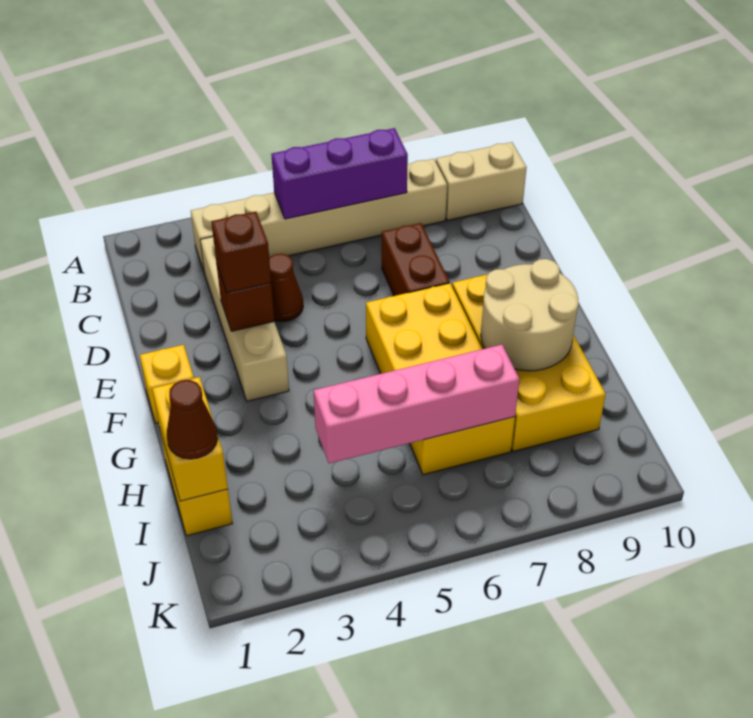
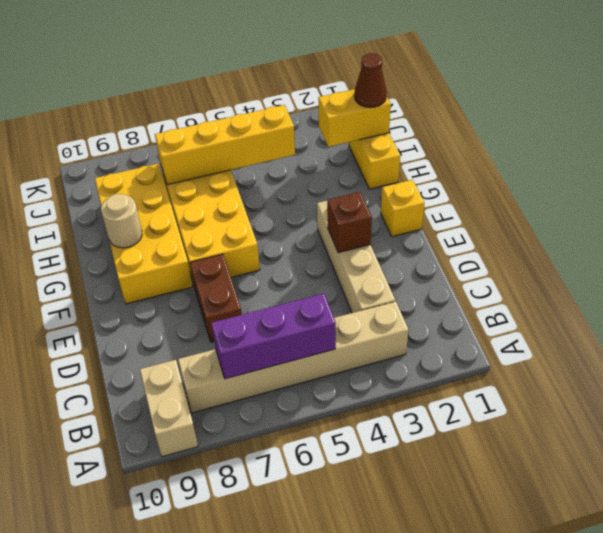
tan 1x2 brick [436,142,527,220] -> tan 1x2 brick turned to [140,360,198,457]
brown 1x1 cone [269,254,303,322] -> none
brown 1x1 brick [211,212,271,293] -> none
tan 2x2 round brick [481,259,578,371] -> tan 1x1 round brick [101,194,142,248]
yellow 1x2 brick [152,377,228,501] -> yellow 1x2 brick turned to [318,89,391,147]
pink 1x4 brick [313,345,519,463] -> yellow 1x4 brick [155,105,295,185]

